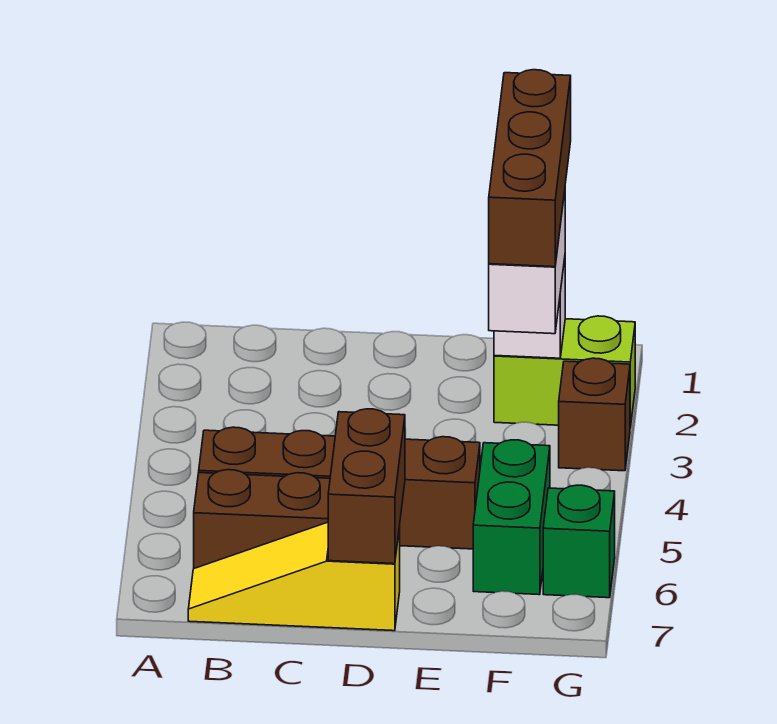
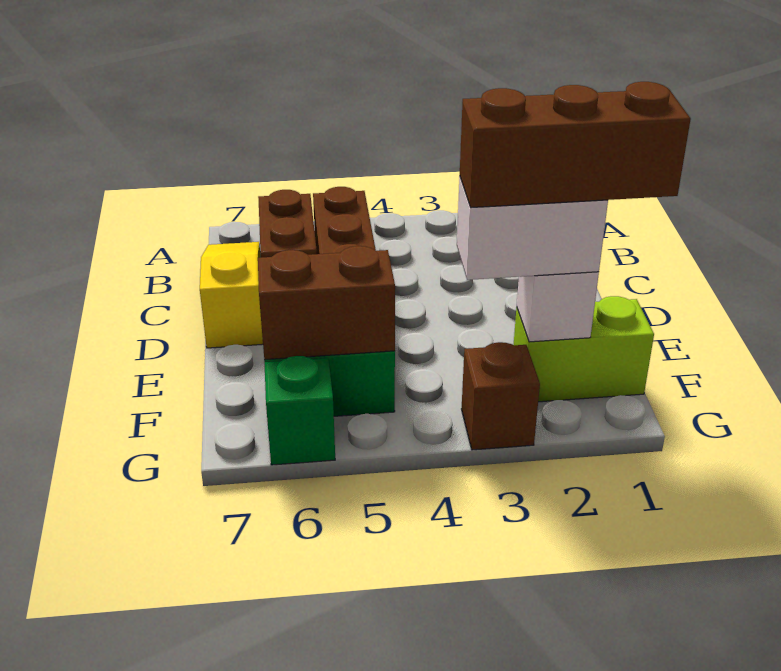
brown 1x2 brick [328,409,405,564] -> brown 1x2 brick moved to [258,246,395,360]
lime 1x2 brick [494,316,635,427] -> lime 1x2 brick turned to [514,296,654,402]

